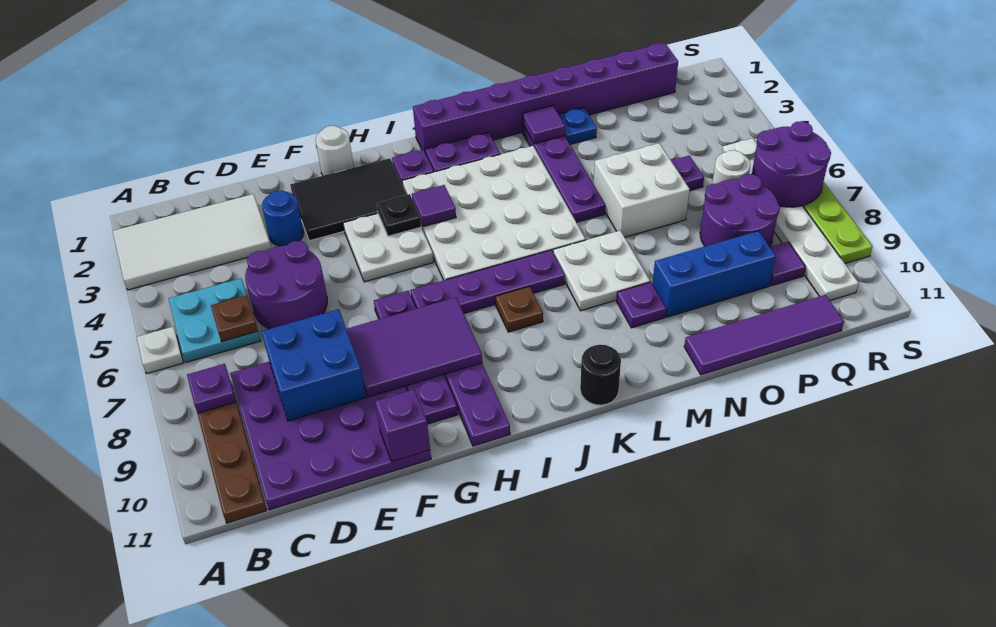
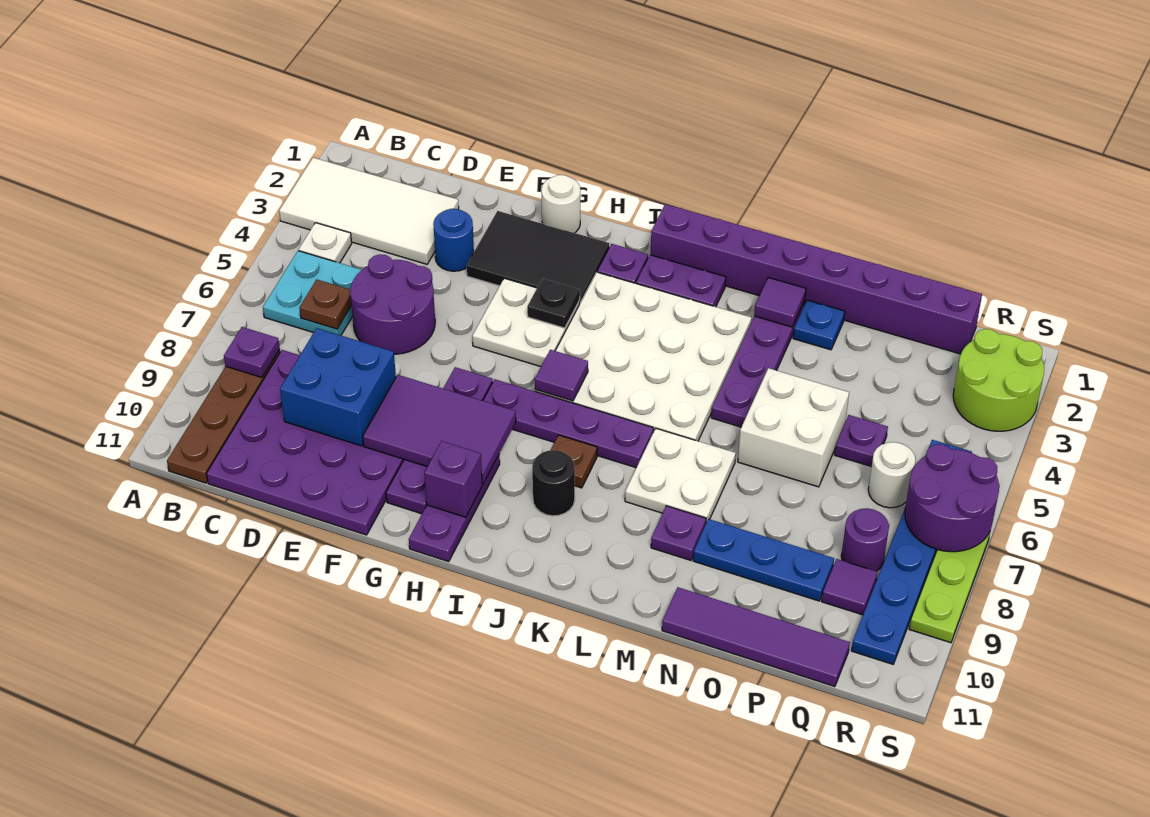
white 1x1 plate [137,327,183,374] -> white 1x1 plate moved to [299,223,352,263]
purple 1x1 brick [375,390,430,462] -> purple 1x1 brick moved to [424,441,482,517]
purple 1x1 tile [412,185,456,227] -> purple 1x1 tile moved to [535,350,588,401]
black 1x1 round brick [580,345,621,405] -> black 1x1 round brick moved to [532,450,575,516]
blue 1x3 brick [652,231,776,317] -> blue 1x3 plate [693,519,834,601]
purple 2x2 round brick [700,174,780,247] -> purple 1x1 round brick [841,508,889,571]
none -> lime 2x2 round brick [953,329,1044,431]
white 1x6 plate [722,138,859,300] -> blue 1x6 plate [851,440,972,664]

